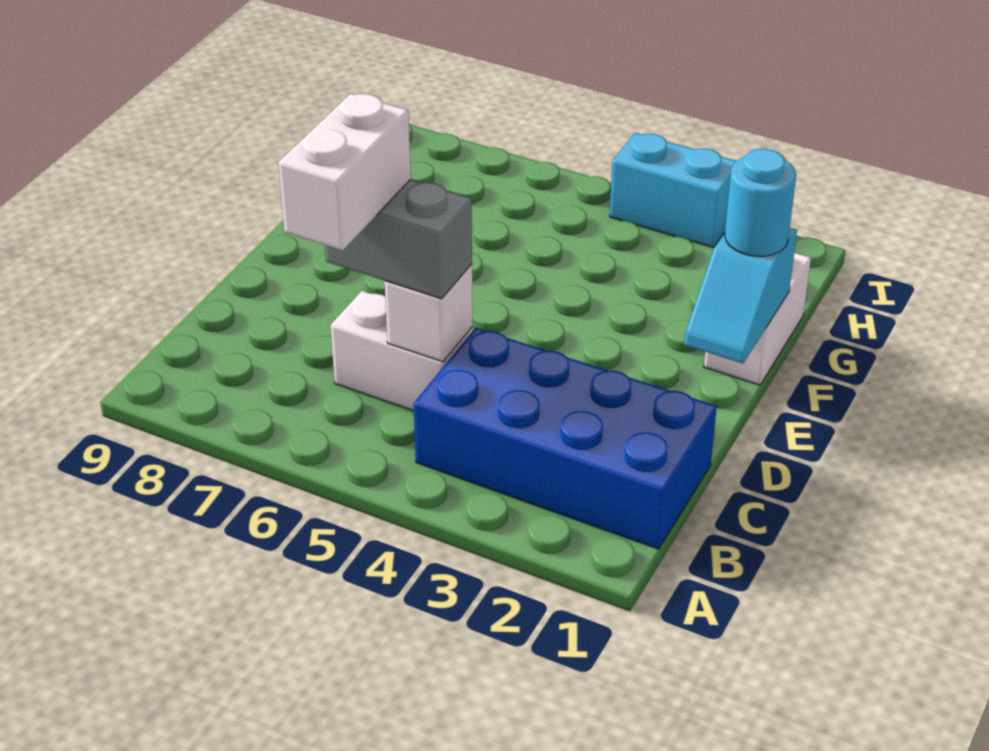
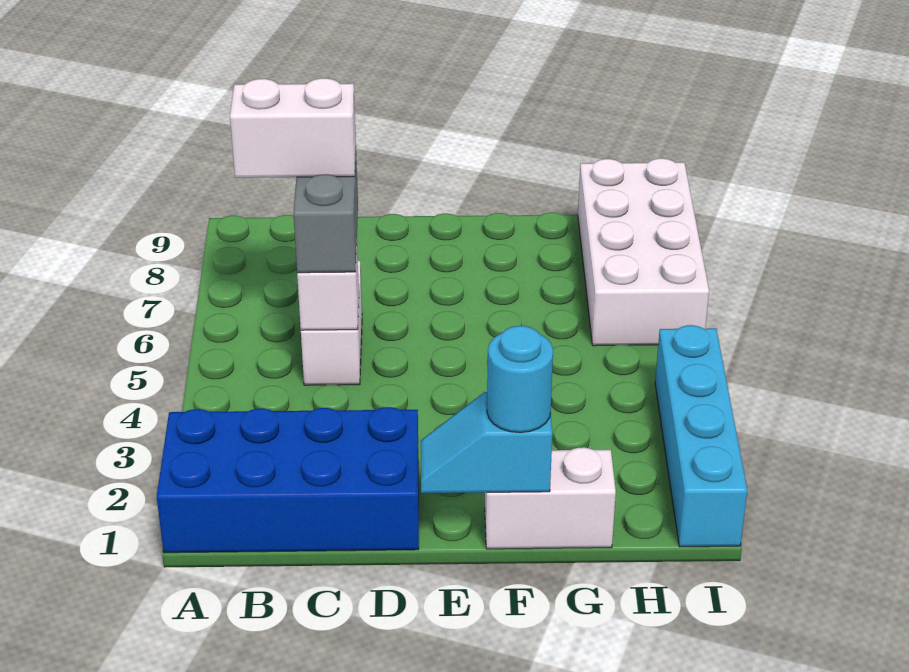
blue 2x4 brick [414,328,717,549] -> blue 2x4 brick turned to [157,407,419,553]
none -> white 2x4 brick [578,158,709,346]
cyan 1x2 brick [610,133,736,248] -> cyan 1x4 brick [655,325,747,547]

